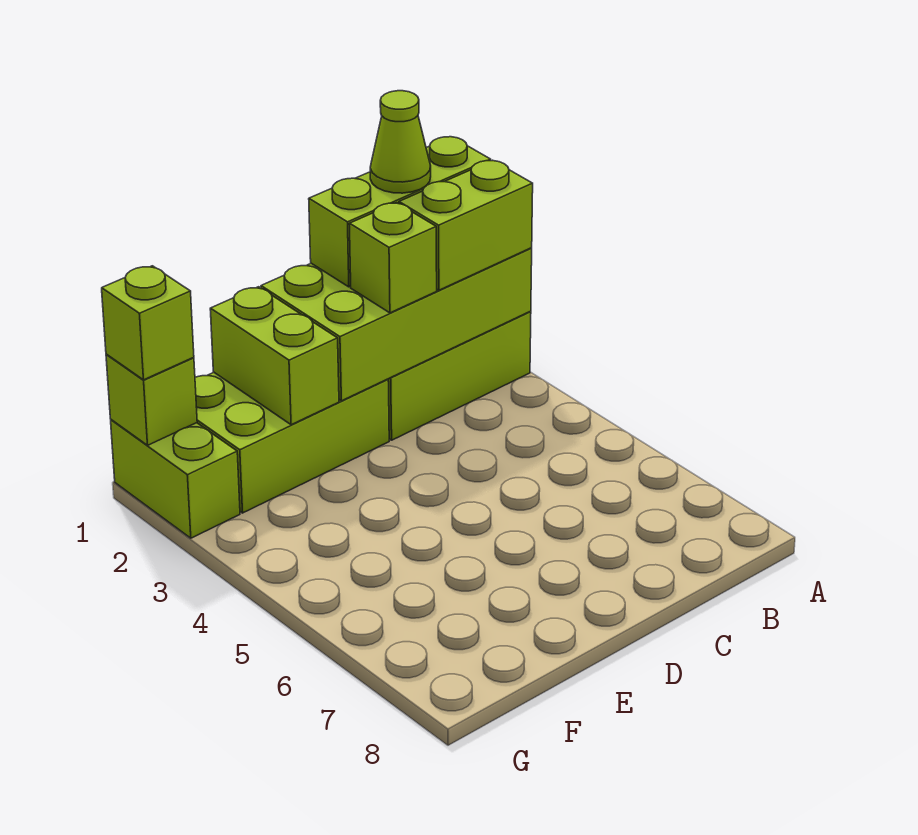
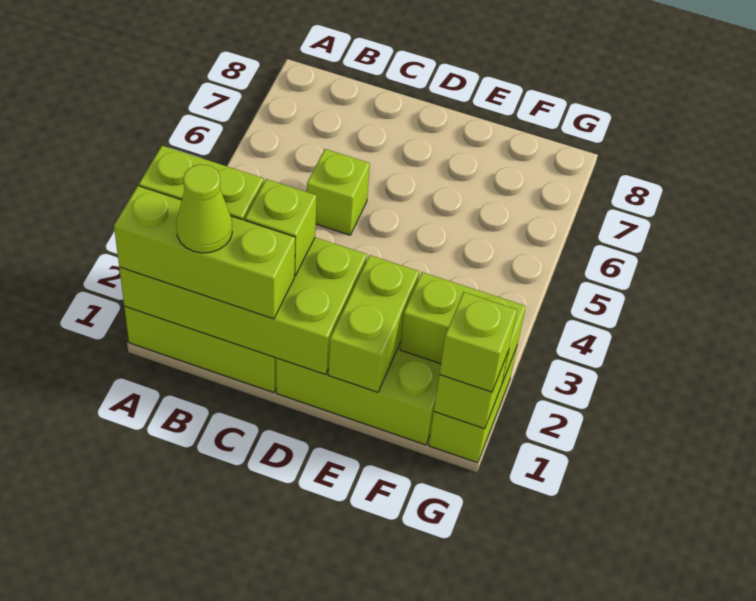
none -> lime 1x1 brick [307,149,370,235]
none -> lime 1x2 brick [400,272,526,383]

